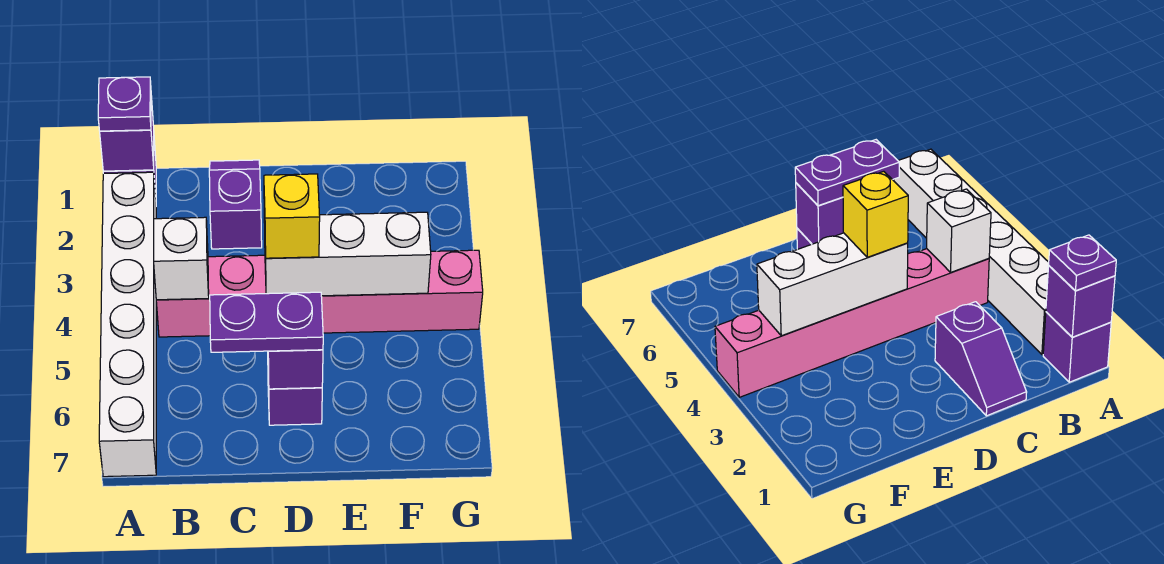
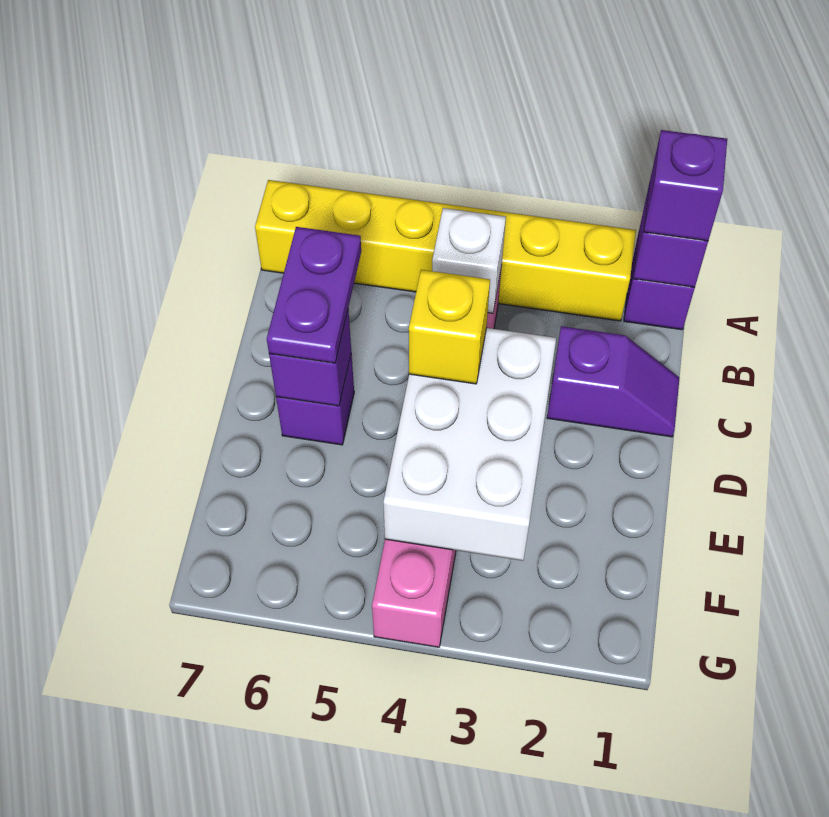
purple 1x1 plate [98,77,151,131] -> purple 1x1 brick [644,130,727,241]
white 1x6 brick [99,172,156,477] -> yellow 1x6 brick [255,180,636,321]
white 1x3 brick [264,212,431,296] -> white 2x3 brick [383,328,556,561]

